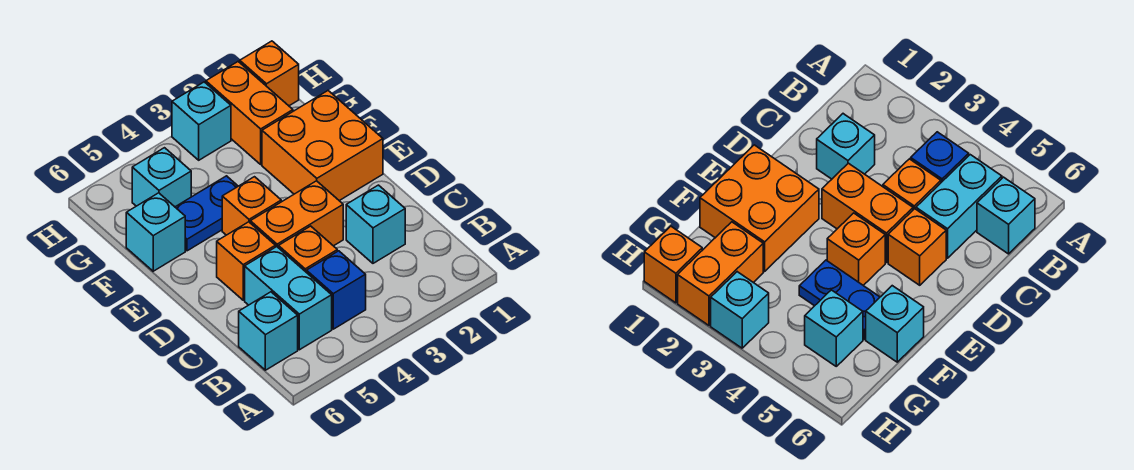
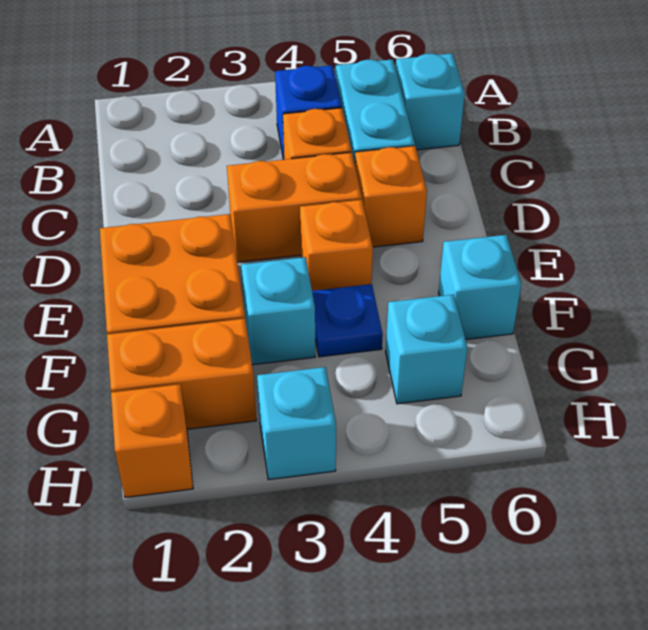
cyan 1x1 brick [346,185,405,263] -> cyan 1x1 brick moved to [241,257,315,365]
blue 1x2 plate [175,176,238,251] -> blue 1x1 plate [312,284,383,357]
orange 1x2 brick [206,62,293,164] -> orange 1x2 brick turned to [107,319,256,429]

